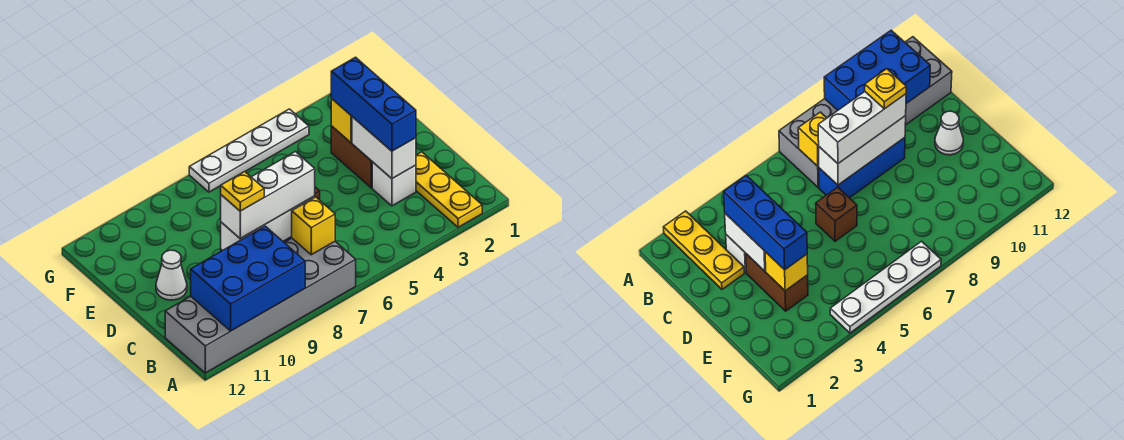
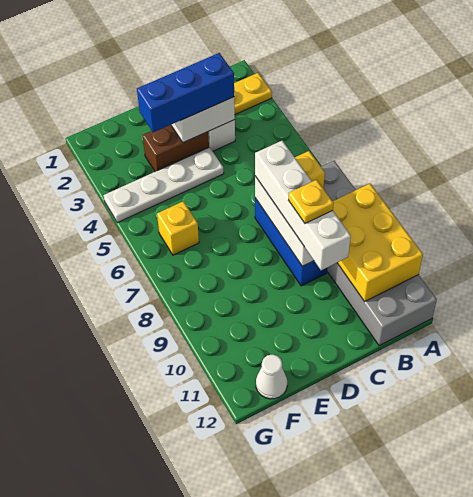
blue 2x3 brick [191,226,305,331] -> yellow 2x3 brick [333,184,423,302]
white 1x3 brick [221,152,315,239] -> white 1x4 brick [255,141,351,270]
brown 1x1 brick [816,187,857,241] -> none
white 1x1 cone [156,250,187,300] -> white 1x1 cone moved to [256,354,287,399]
yellow 1x1 brick [331,98,352,142] -> yellow 1x1 brick moved to [157,201,199,255]
white 1x4 plate [189,109,309,192] -> white 1x4 plate turned to [104,147,224,223]

